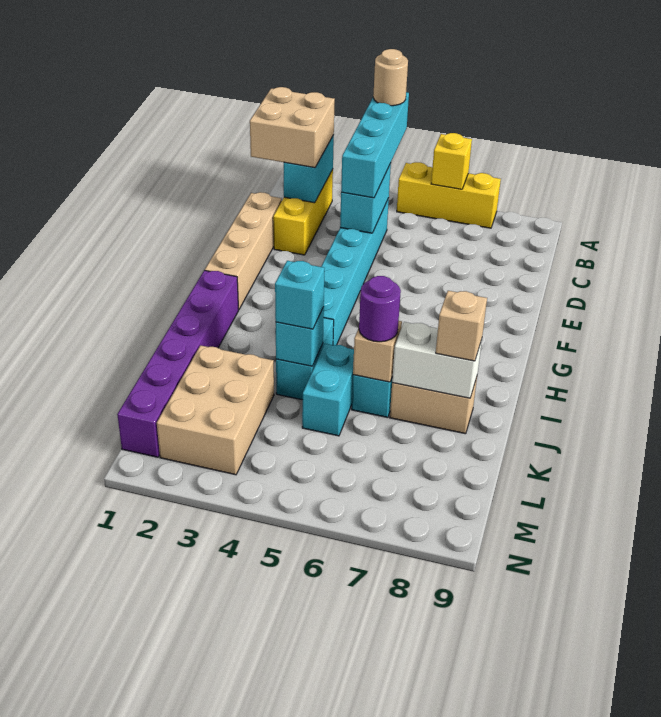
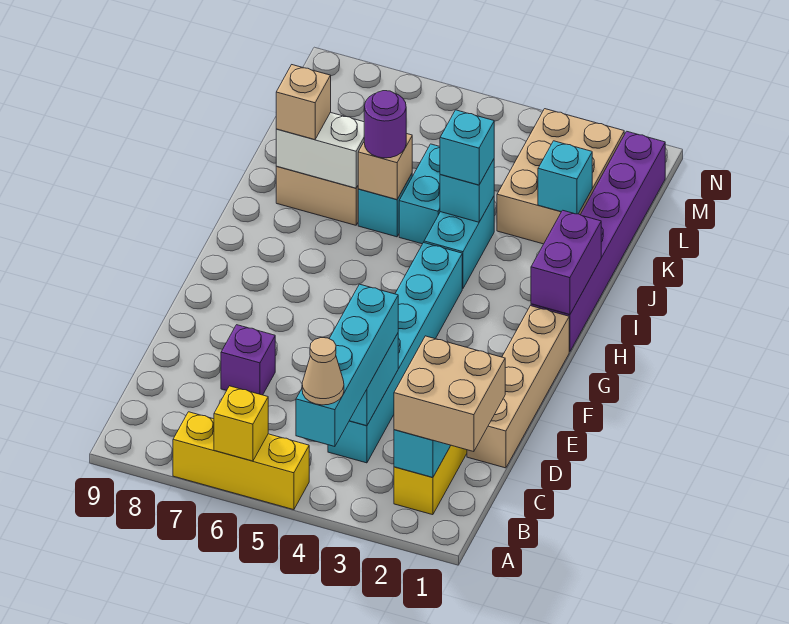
tan 1x1 round brick [373,49,408,106] -> tan 1x1 cone [302,338,344,405]
none -> purple 1x1 brick [221,325,275,395]
none -> purple 1x2 brick [531,210,601,315]
none -> cyan 1x1 brick [538,141,592,214]

